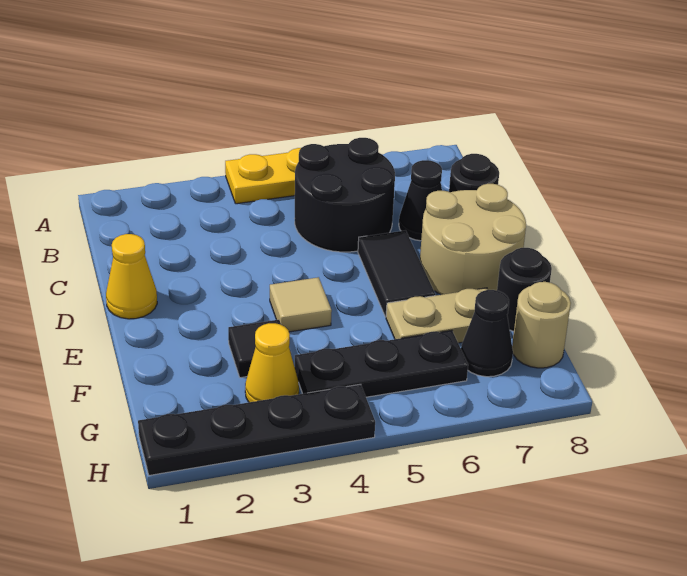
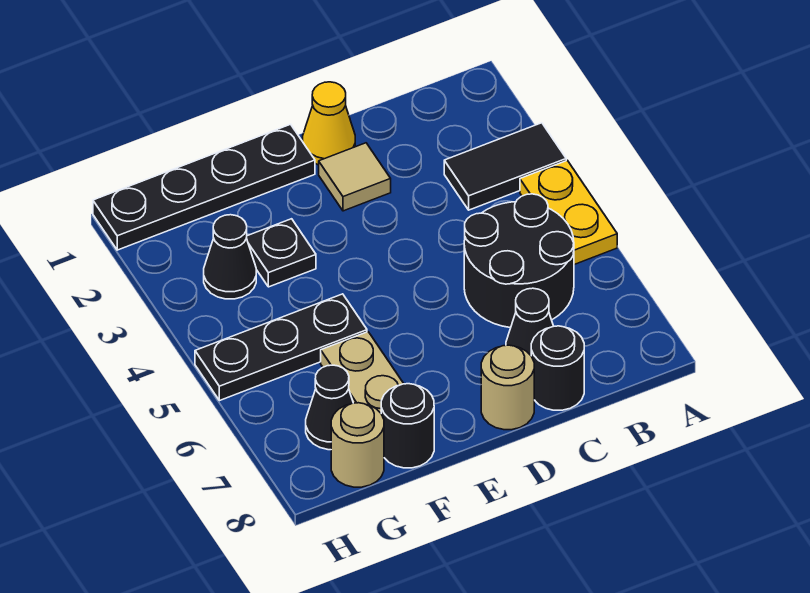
black 1x2 tile [358,230,435,317] -> black 1x2 tile moved to [444,123,566,210]
tan 2x2 round brick [420,184,526,295] -> tan 1x1 round brick [481,345,534,430]
tan 1x1 tile [270,277,332,332] -> tan 1x1 tile moved to [319,143,391,211]
black 1x1 tile [228,320,291,378] -> black 1x1 plate [247,219,316,287]
yellow 1x1 cone [245,323,299,402] -> black 1x1 cone [204,215,256,299]
black 1x3 plate [295,330,468,397] -> black 1x3 plate turned to [195,294,367,401]
black 1x4 plate [138,384,375,475] -> black 1x4 plate turned to [93,124,315,250]

